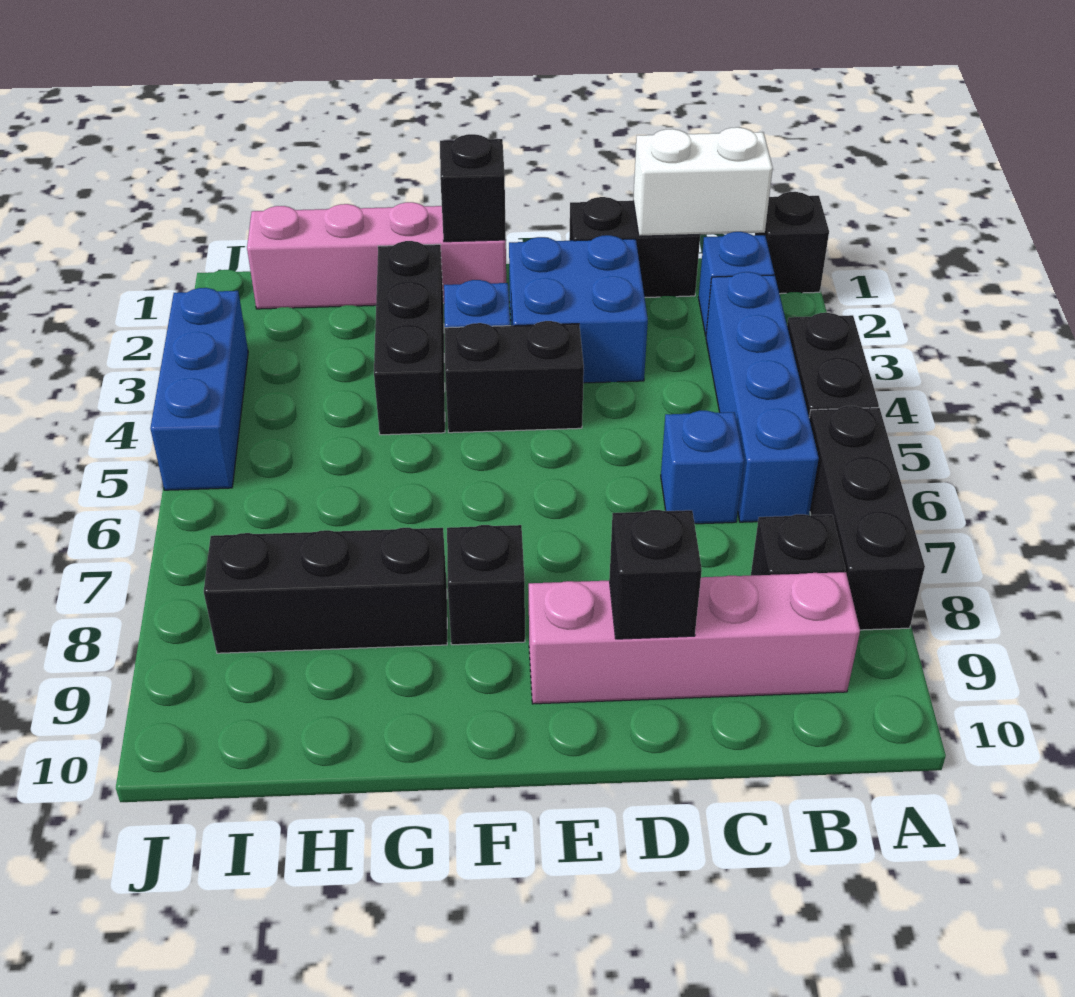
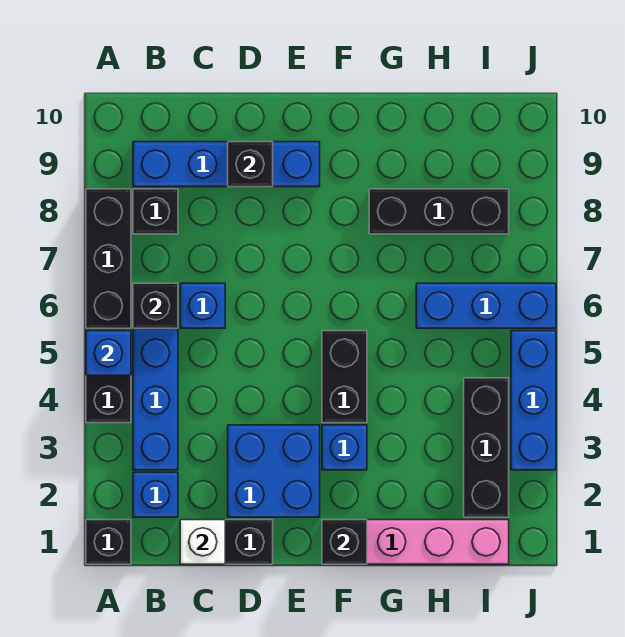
none -> blue 1x1 brick [86,331,131,376]
white 1x2 brick [633,127,773,236] -> white 1x1 brick [180,520,225,564]
pink 1x4 brick [529,572,860,704] -> blue 1x4 brick [133,142,320,187]
black 1x2 brick [445,321,584,433] -> black 1x2 brick turned to [322,331,367,423]
black 1x1 brick [447,525,525,645] -> black 1x1 brick moved to [133,283,178,328]
black 1x3 brick [374,241,445,435] -> black 1x3 brick moved to [464,378,509,517]
none -> blue 1x3 brick [416,283,556,328]

